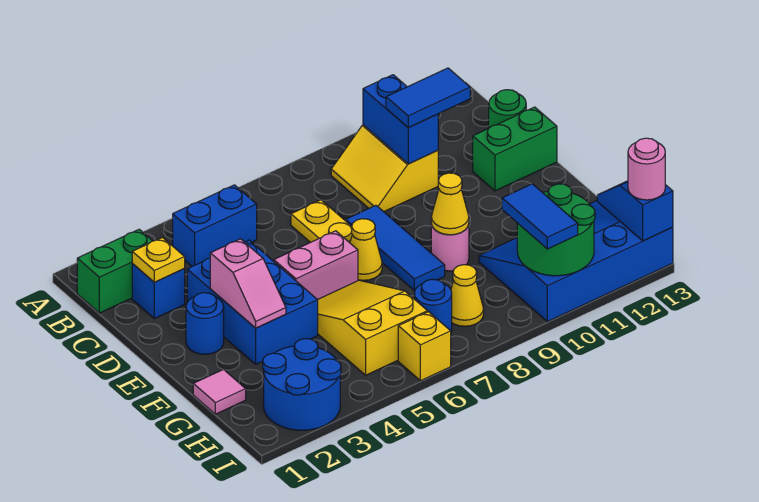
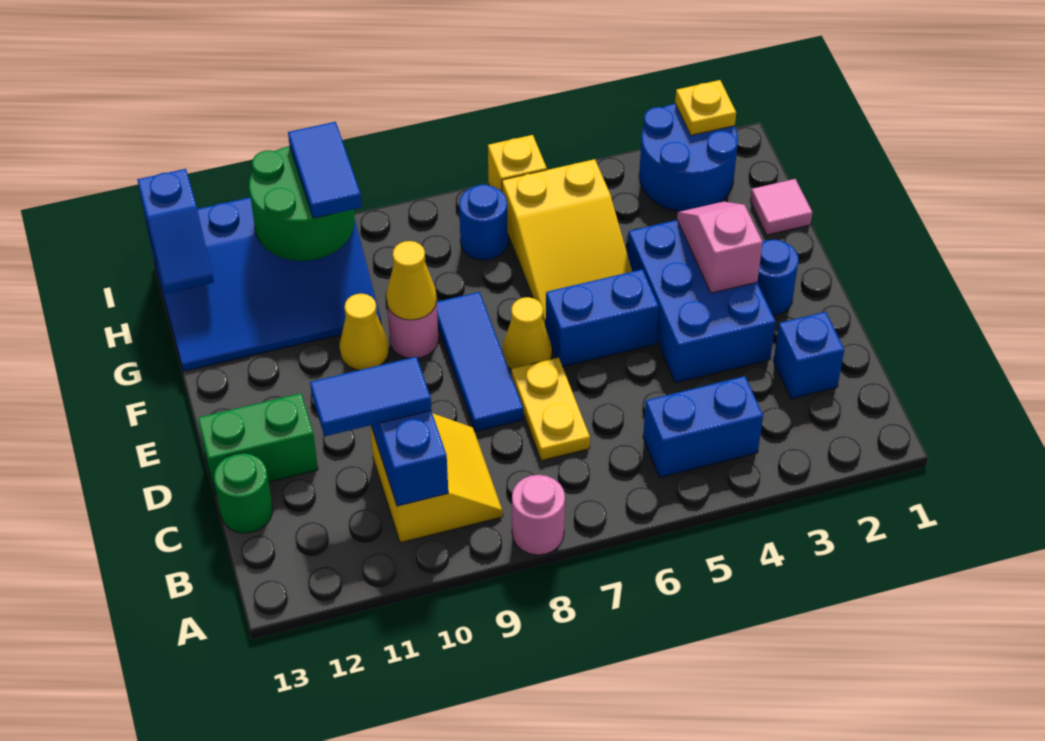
green 1x2 brick [77,229,152,313] -> none
yellow 1x1 plate [132,237,185,282] -> yellow 1x1 plate moved to [675,80,736,135]
pink 1x2 brick [274,231,358,300] -> blue 1x2 brick [546,269,659,367]
yellow 1x1 cone [451,265,484,326] -> yellow 1x1 cone moved to [339,294,389,370]
pink 1x1 round brick [628,138,665,200] -> pink 1x1 round brick moved to [512,475,565,555]

